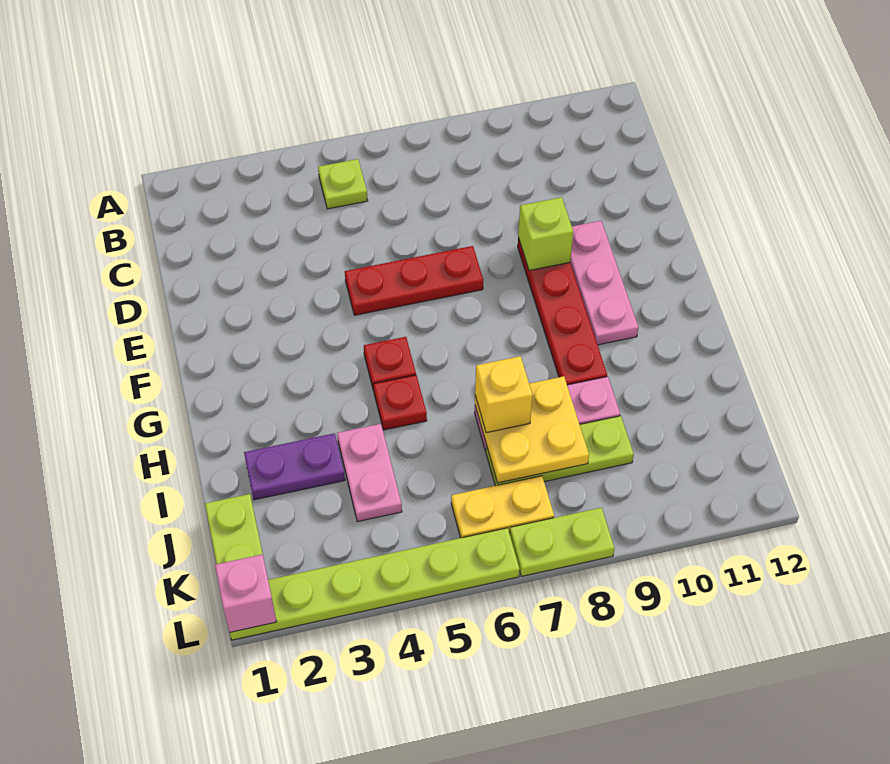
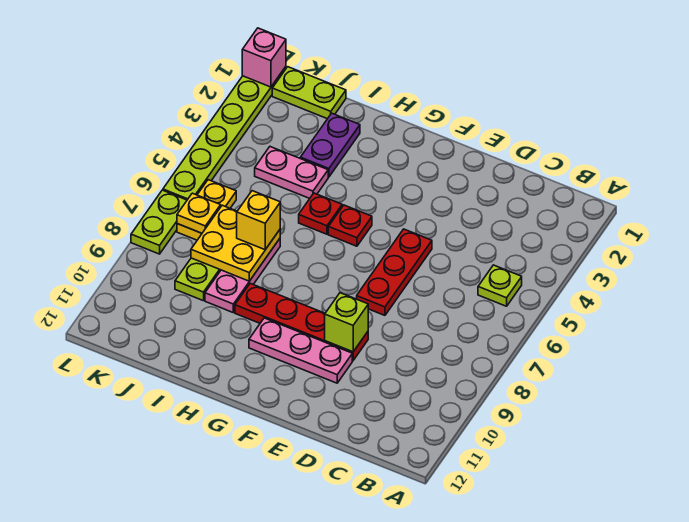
none -> yellow 1x1 plate [177,193,221,233]

